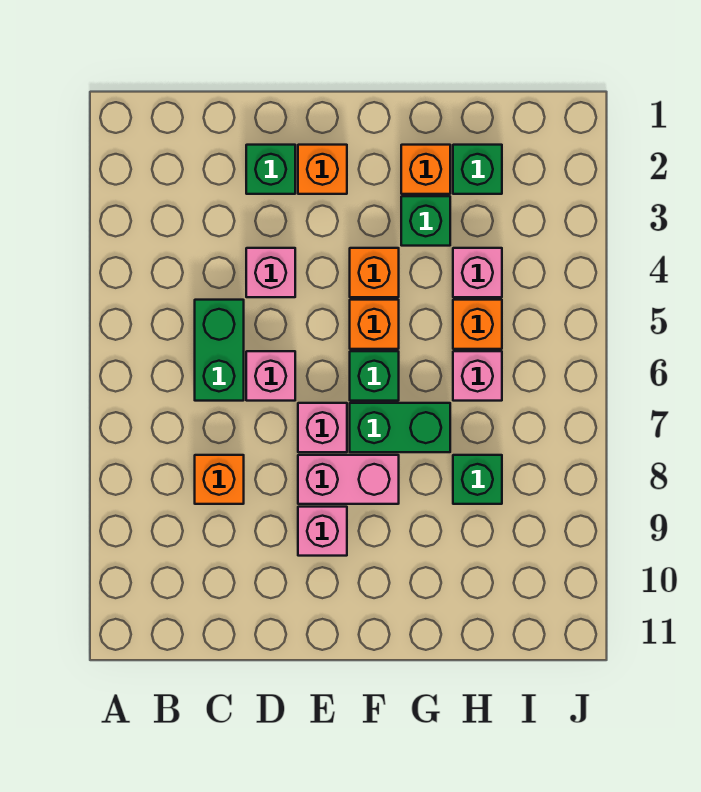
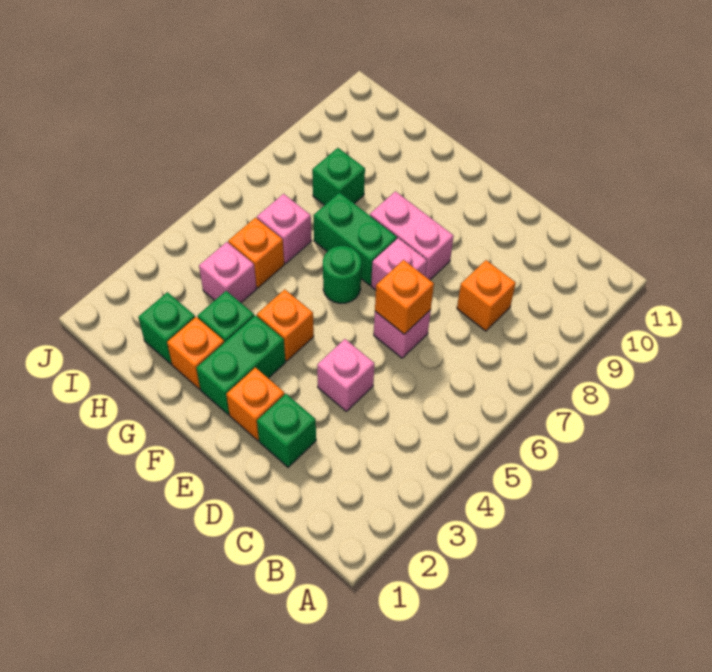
green 1x2 brick [195,300,244,401] -> green 1x2 brick moved to [196,315,285,415]
pink 1x1 brick [298,507,347,556] -> none
orange 1x1 brick [350,300,399,349] -> orange 1x1 brick moved to [375,260,434,334]
green 1x1 brick [350,351,399,401] -> green 1x1 round brick [323,246,361,303]

